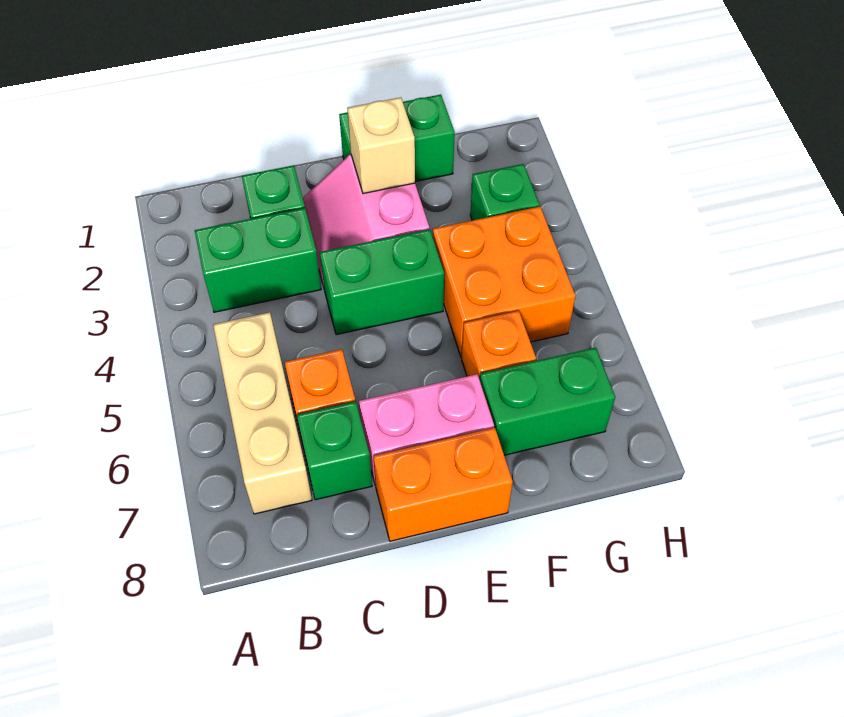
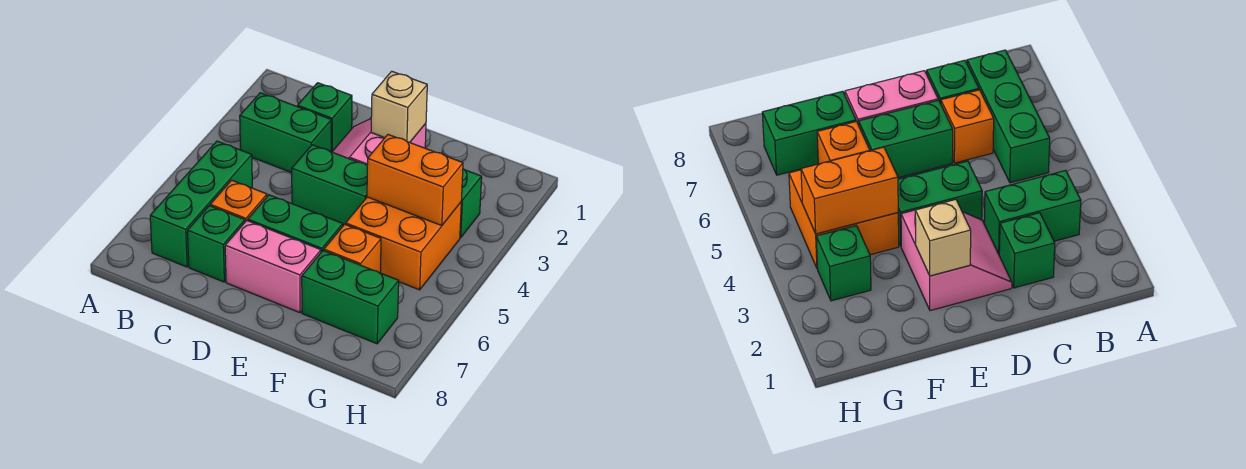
tan 1x3 brick [213,312,312,514] -> green 1x3 brick [150,141,252,267]
orange 1x2 brick [373,428,513,541] -> orange 1x2 brick moved to [367,135,463,226]
green 1x2 brick [339,95,455,182] -> green 1x2 brick moved to [248,195,343,252]

